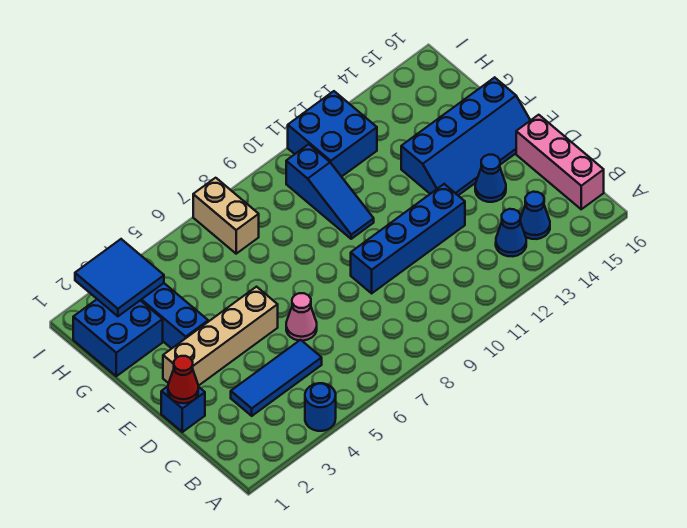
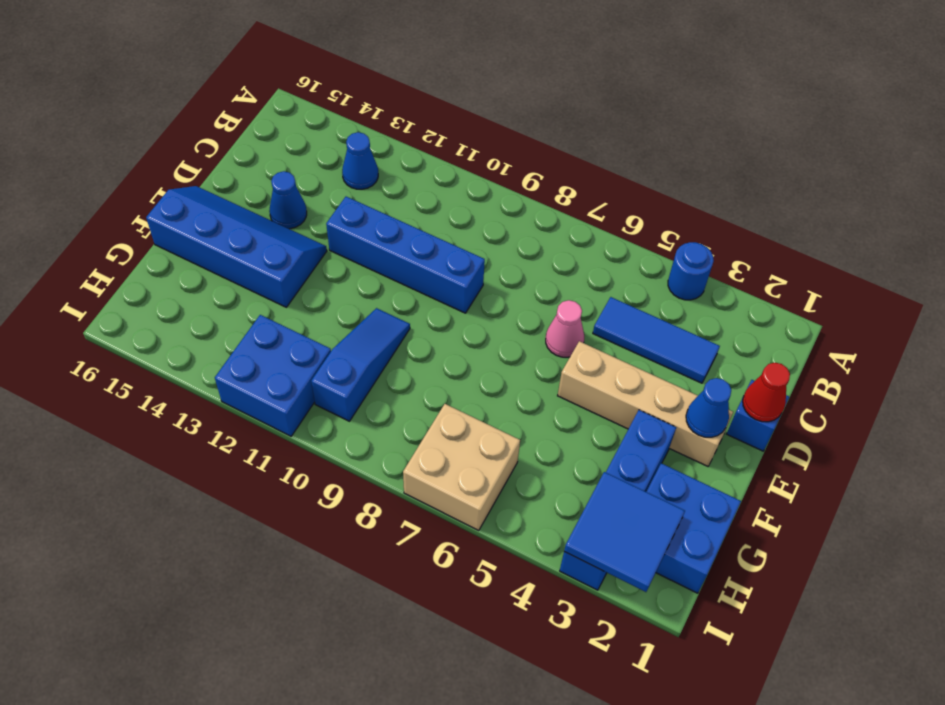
blue 1x1 cone [520,192,550,239] -> blue 1x1 cone moved to [686,378,731,437]
pink 1x3 brick [516,115,604,209] -> none
tan 1x2 brick [193,178,259,254] -> tan 2x2 brick [403,404,520,531]

